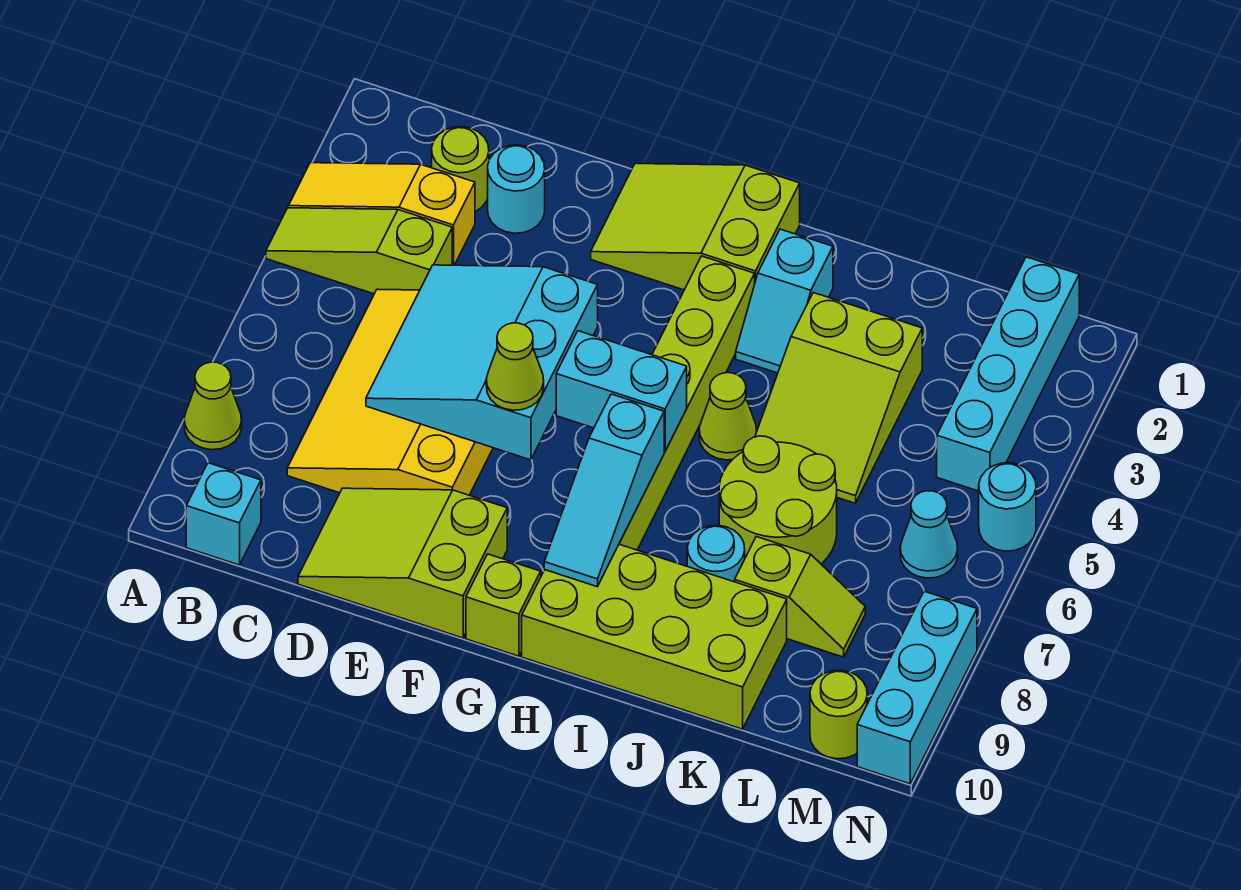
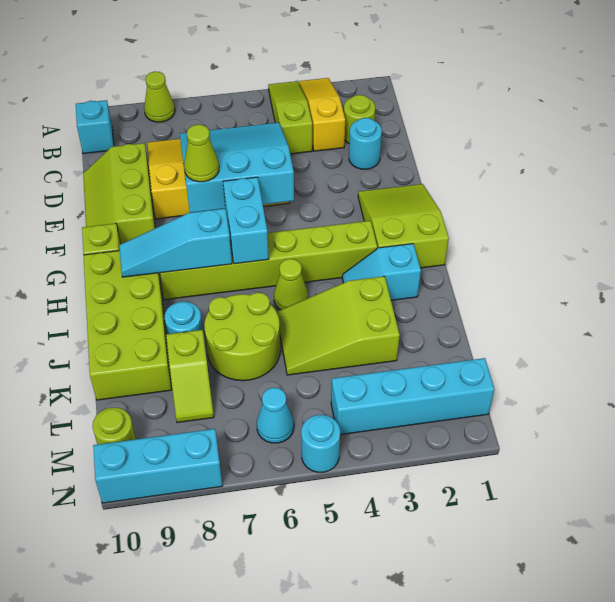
lime 2x3 slope [298,488,507,638] -> lime 2x3 slope turned to [83,143,155,244]

